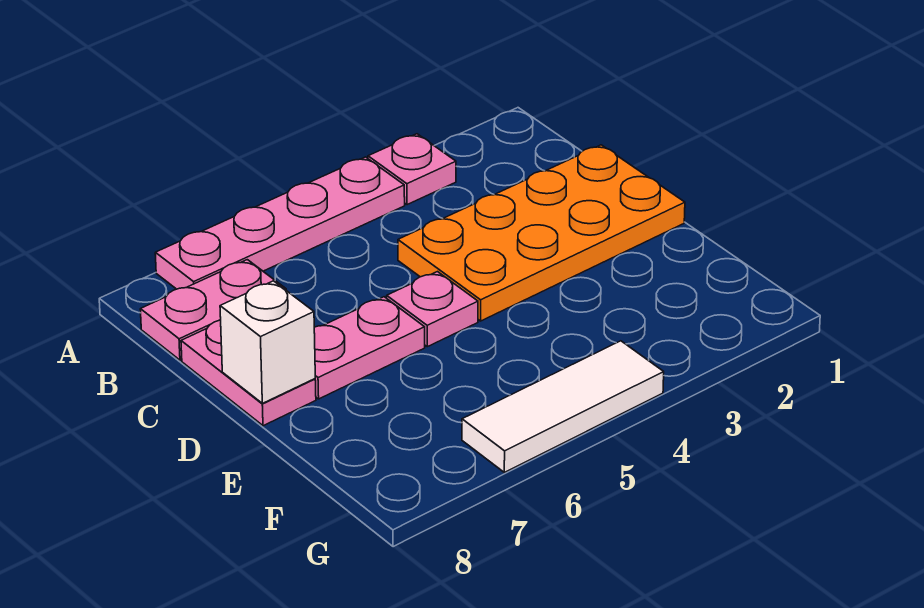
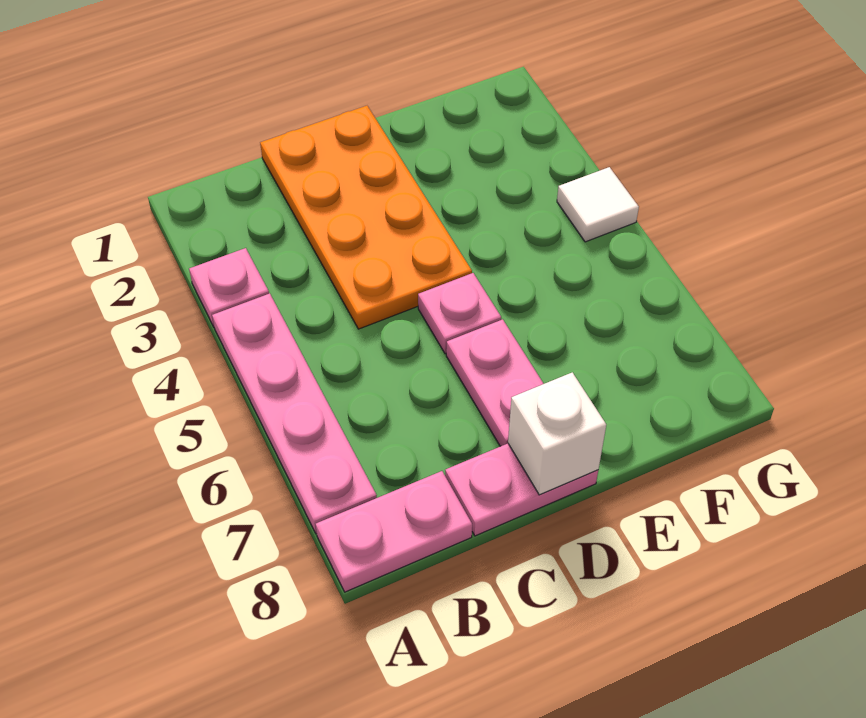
pink 1x2 plate [140,260,286,360] -> pink 1x2 plate turned to [316,471,472,592]
white 1x3 tile [462,341,664,472] -> white 1x1 tile [557,167,639,242]

